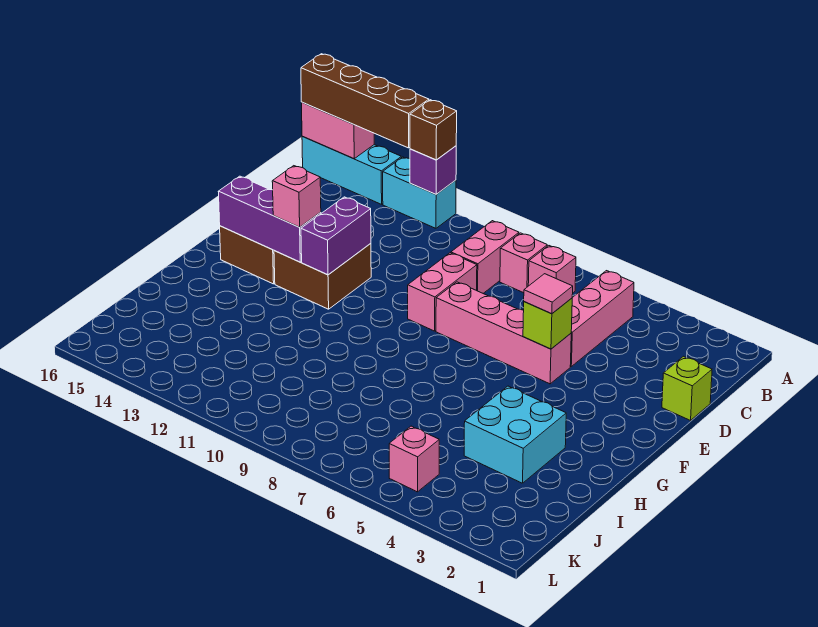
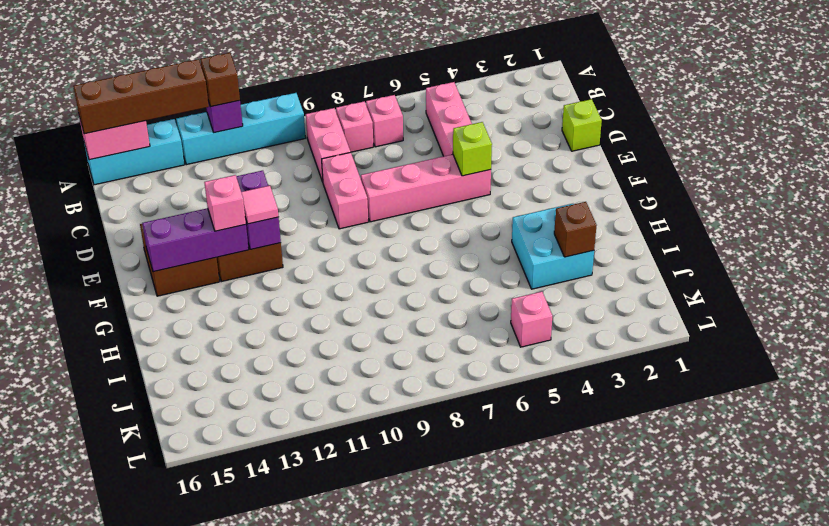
cyan 1x2 brick [383,157,456,228] -> cyan 1x4 brick [176,93,306,165]
pink 1x1 tile [524,274,573,314] -> pink 1x1 tile moved to [241,186,278,224]
none -> brown 1x1 brick [554,202,597,257]

